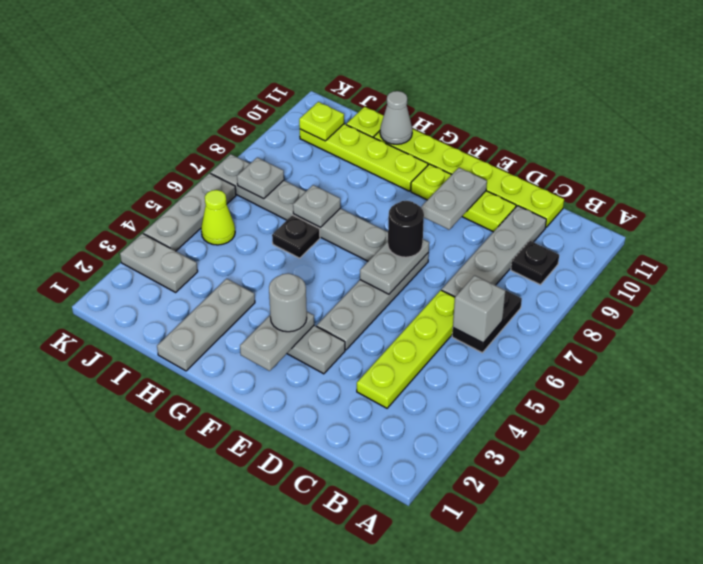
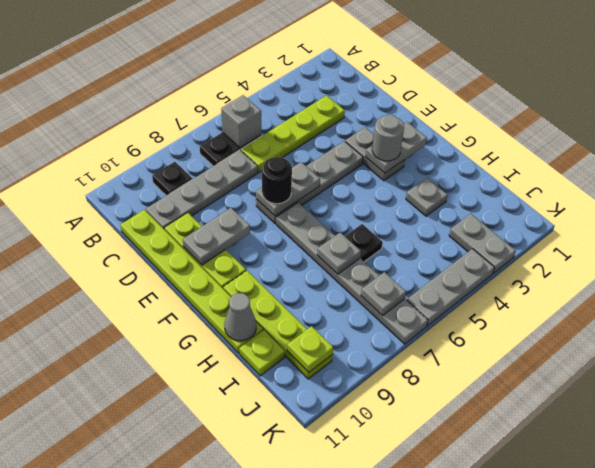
grey 1x3 plate [157,279,255,371] -> grey 1x1 plate [406,178,447,216]
lime 1x1 cone [201,190,235,245] -> none

